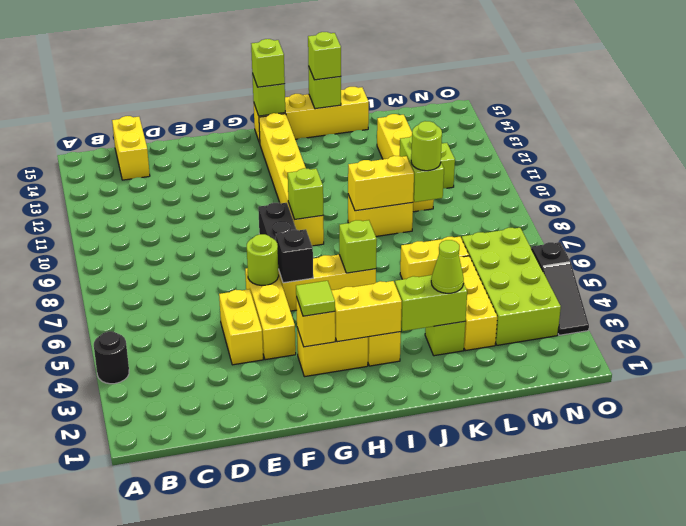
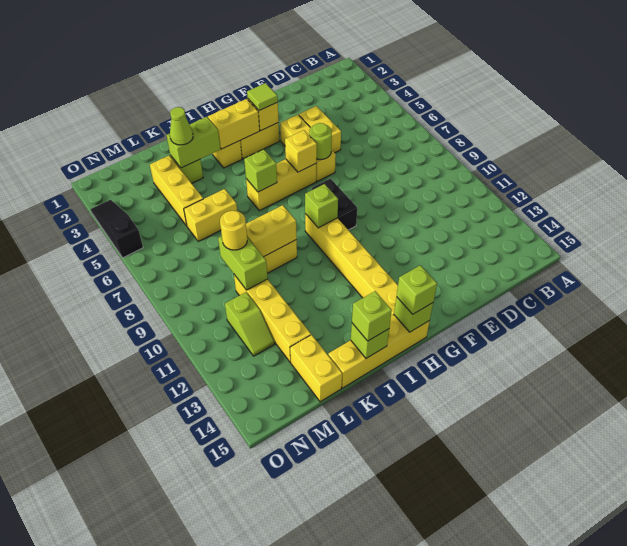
black 1x1 round brick [94,331,129,384] -> none
yellow 1x2 brick [112,116,150,180] -> yellow 1x2 brick moved to [290,335,342,402]
black 1x1 brick [276,229,313,283] -> yellow 1x1 brick [285,130,317,172]
lime 1x1 round brick [411,121,442,171] -> yellow 1x1 round brick [220,211,247,250]
lime 2x4 brick [462,228,561,345] -> none

